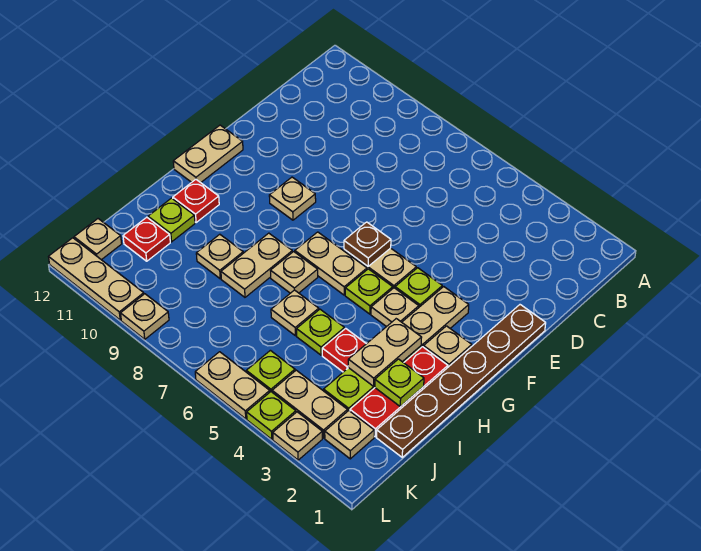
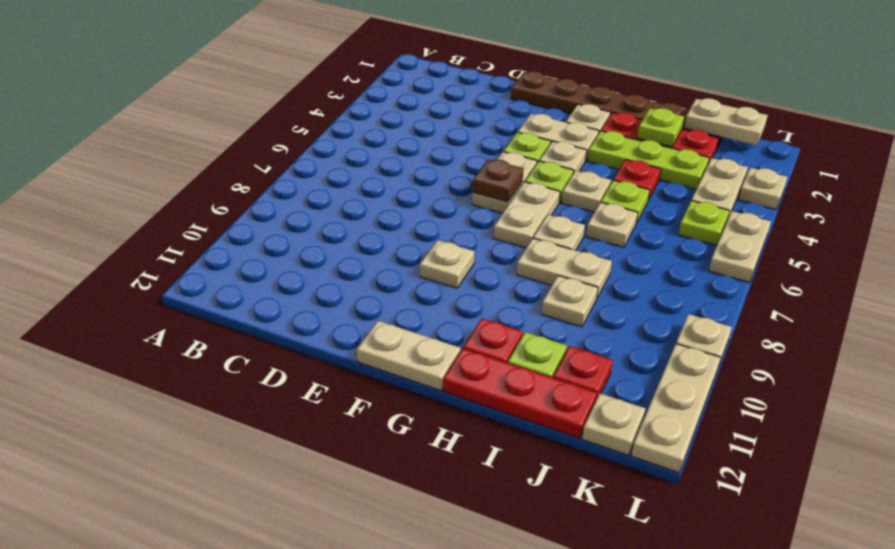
tan 1x2 plate [348,319,422,386] -> tan 1x2 plate moved to [684,98,768,145]
none -> red 1x3 plate [443,348,597,439]
tan 1x1 plate [325,411,374,459] -> tan 1x1 plate moved to [562,171,611,212]
lime 1x1 plate [247,392,296,439] -> none

